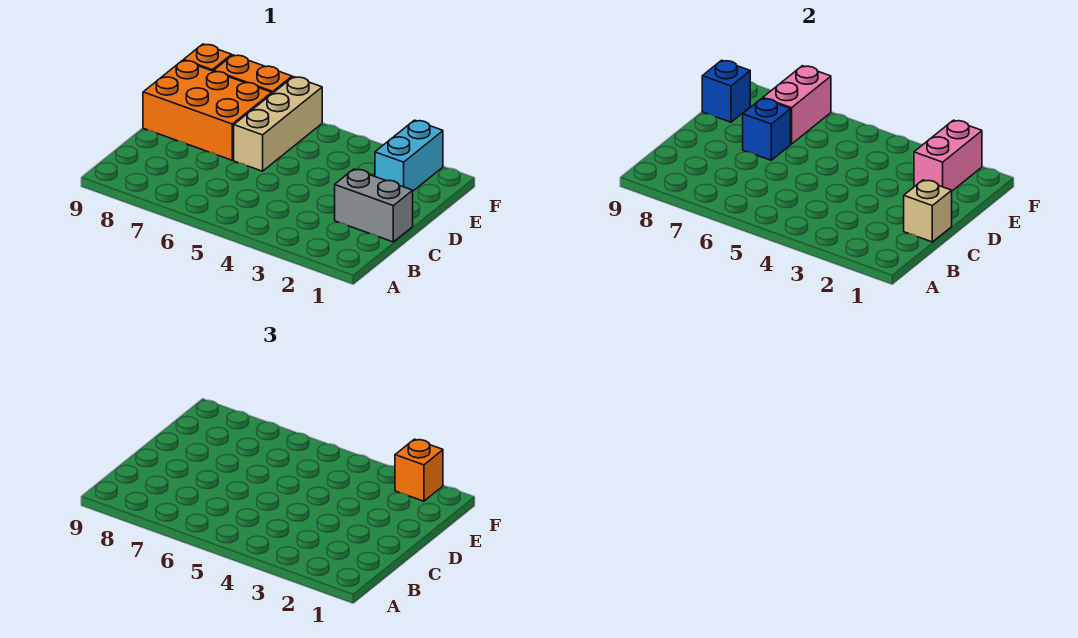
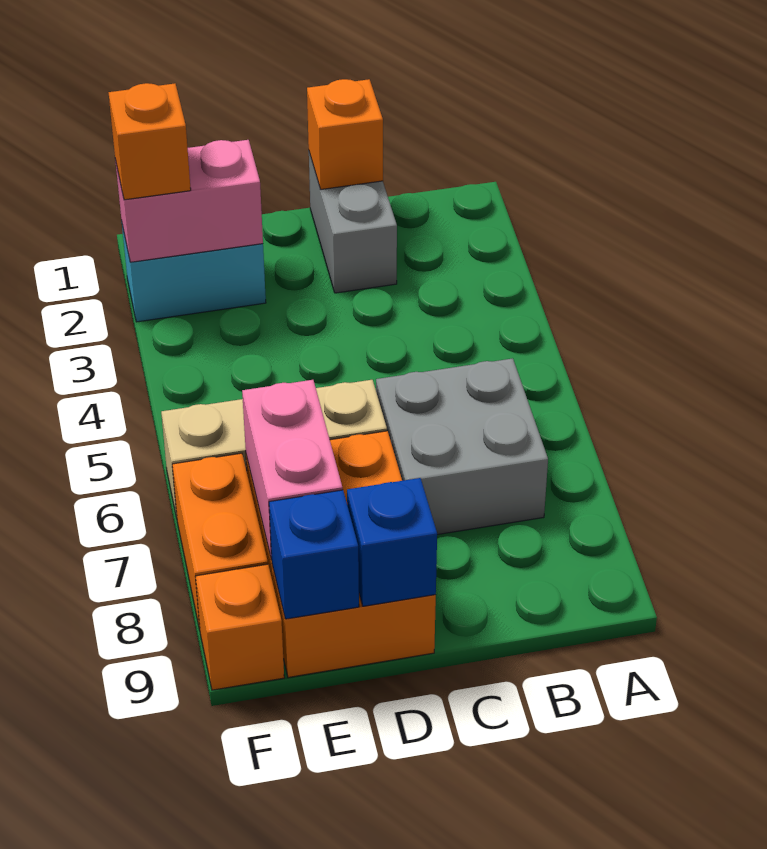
none -> grey 2x2 brick [376,358,548,535]
tan 1x1 brick [904,180,952,242] -> orange 1x1 brick [307,79,383,189]
blue 1x1 brick [743,98,791,160] -> blue 1x1 brick moved to [347,478,437,606]
pink 1x2 brick [763,66,831,144] -> pink 1x2 brick turned to [242,380,343,560]

